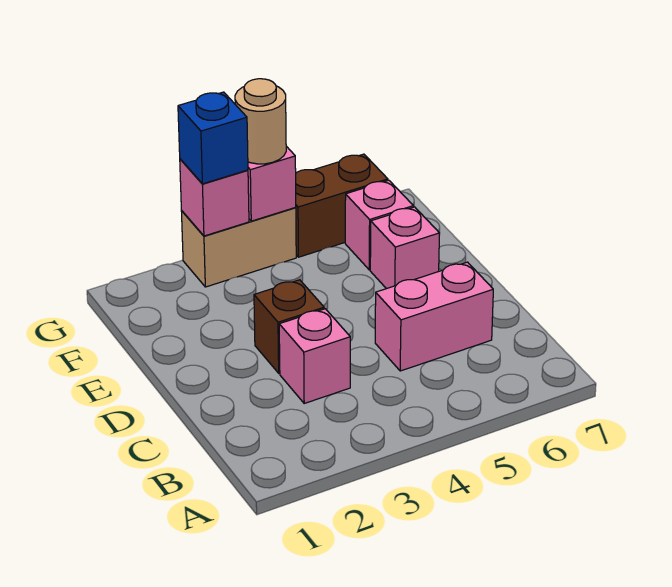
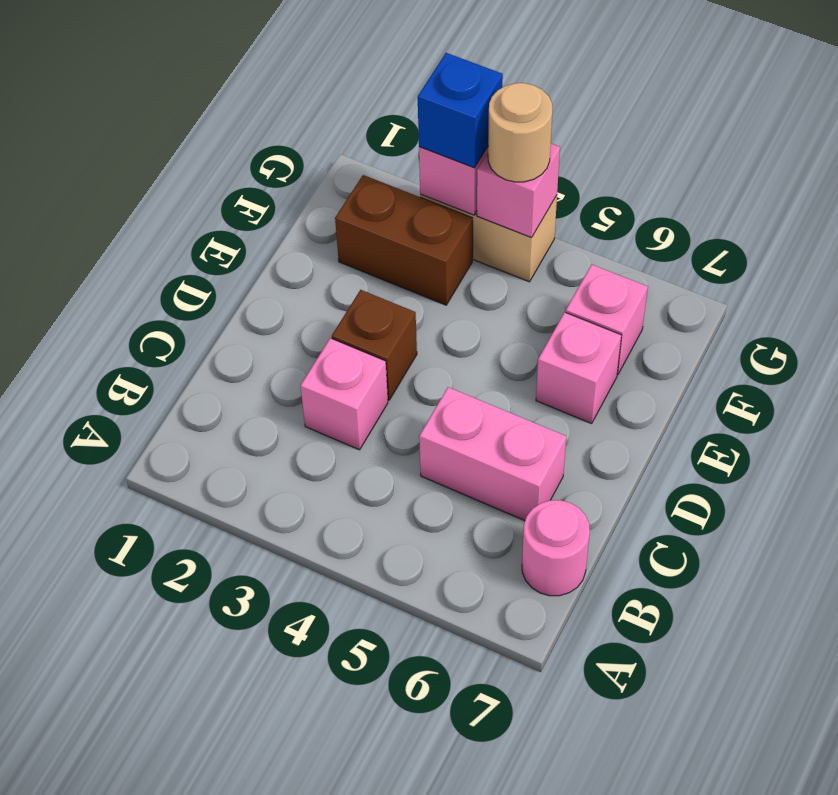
none -> pink 1x1 round brick [522,500,590,596]
brown 1x2 brick [296,154,388,257] -> brown 1x2 brick moved to [335,175,473,305]

